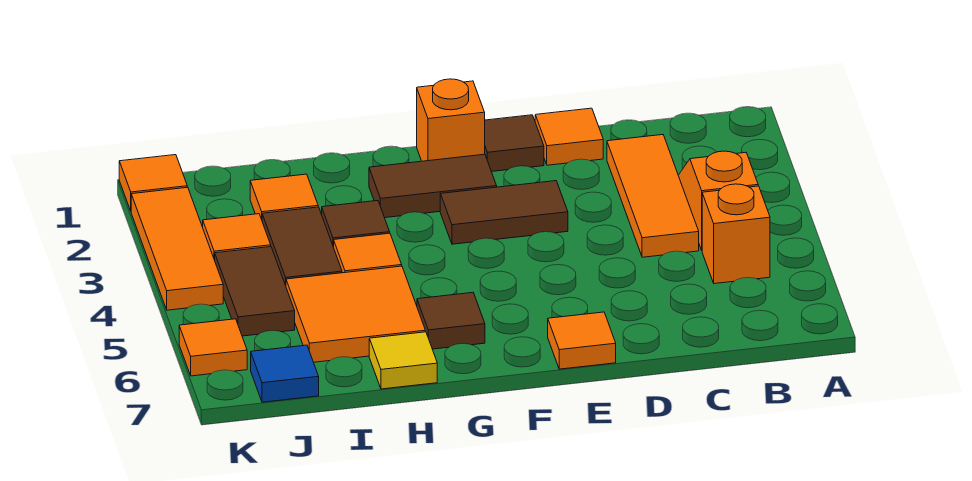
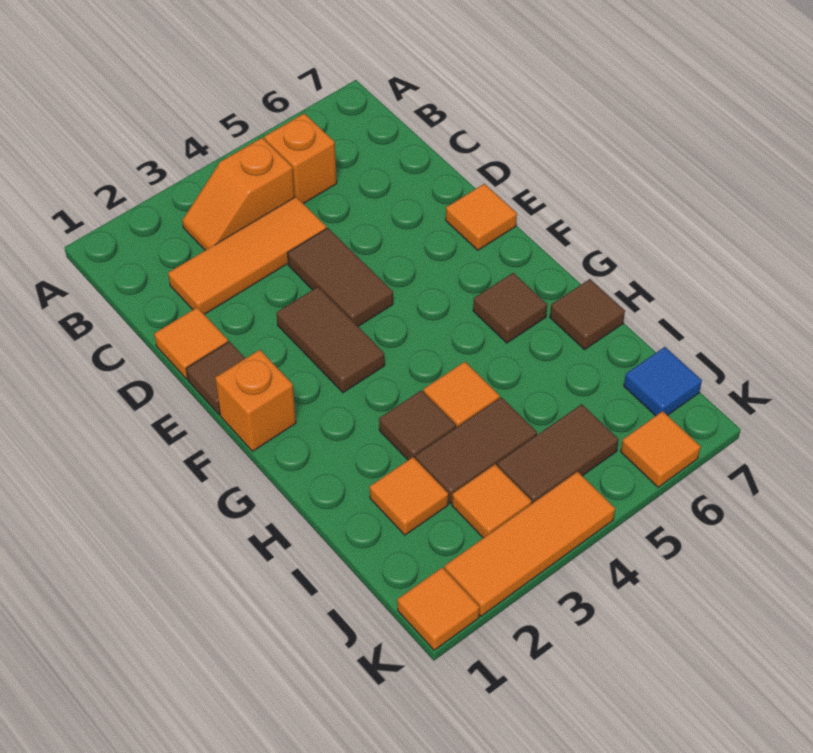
brown 1x2 tile [369,154,497,218] -> brown 1x2 tile moved to [288,228,393,326]
orange 2x2 tile [286,266,425,362] -> none
yellow 1x1 tile [369,332,437,389] -> brown 1x1 tile [550,279,625,350]

